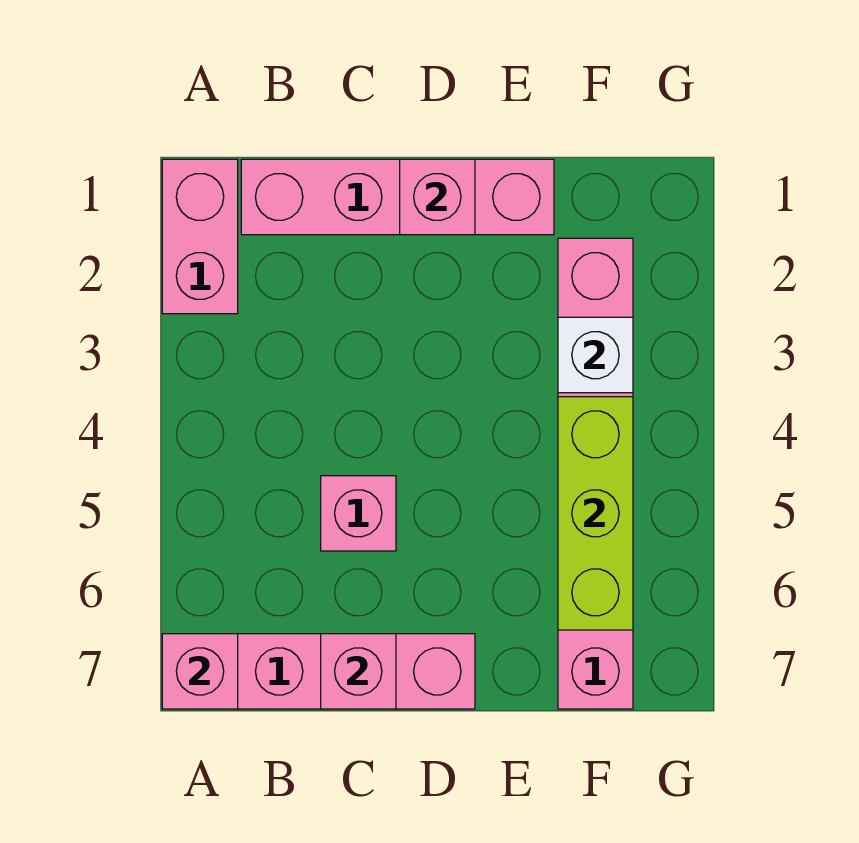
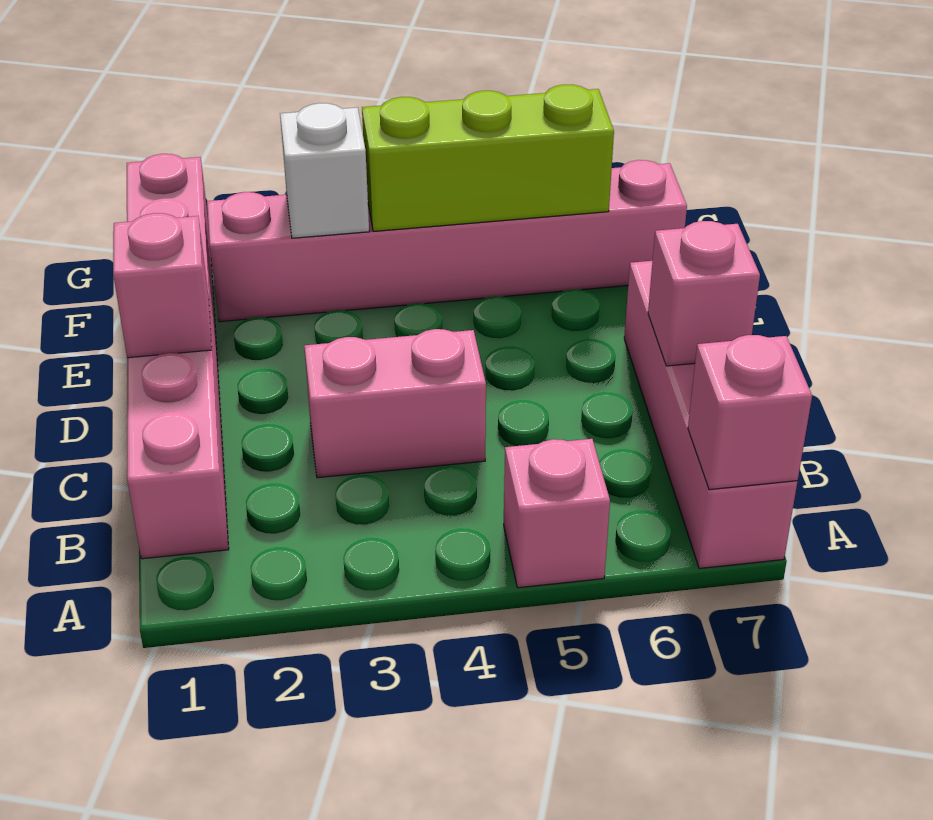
pink 1x2 brick [162,159,238,314] -> pink 1x2 brick moved to [304,329,486,478]
pink 1x4 brick [241,159,554,235] -> pink 1x6 brick [127,154,229,559]
pink 1x1 brick [321,476,396,551] -> pink 1x1 brick moved to [504,439,610,588]

